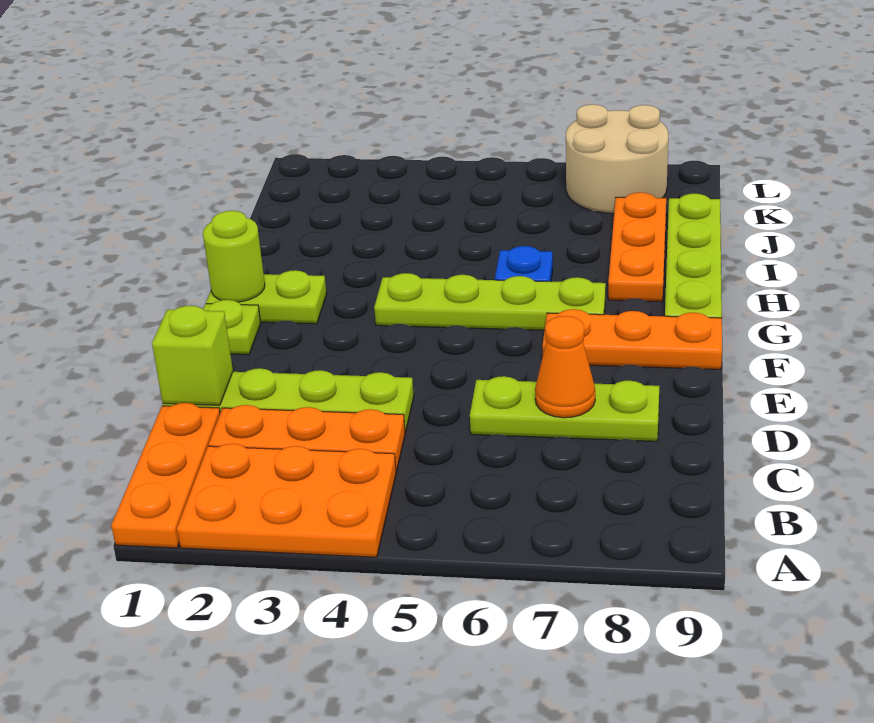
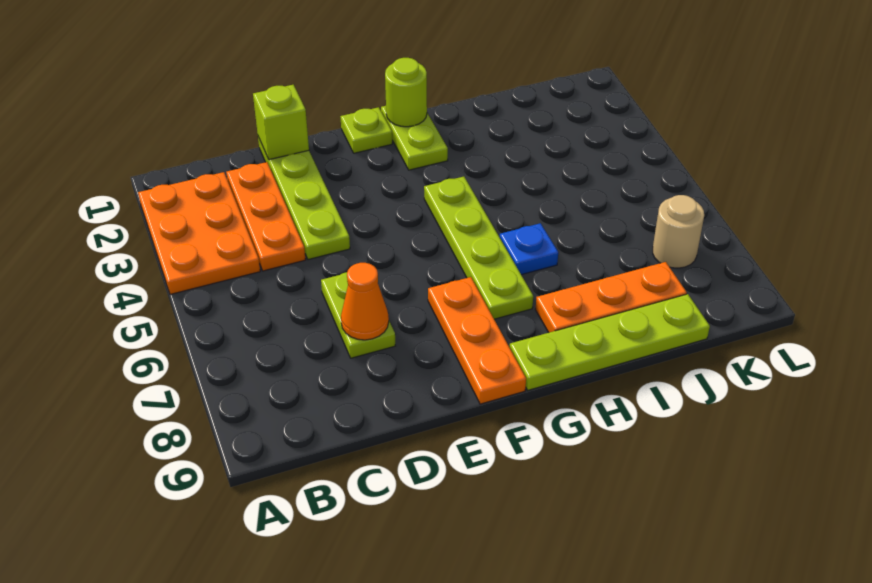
orange 1x3 plate [111,403,220,548] -> none
lime 1x3 plate [470,376,659,441] -> lime 1x2 plate [321,272,395,358]
tan 2x2 round brick [566,104,668,214] -> tan 1x1 round brick [653,195,704,268]

